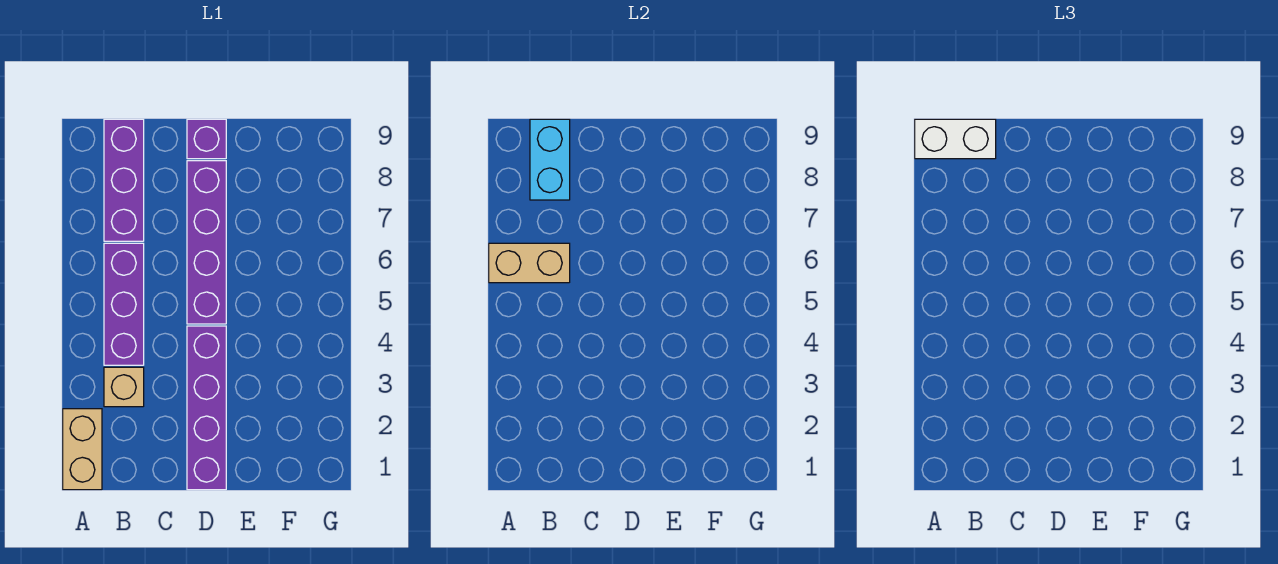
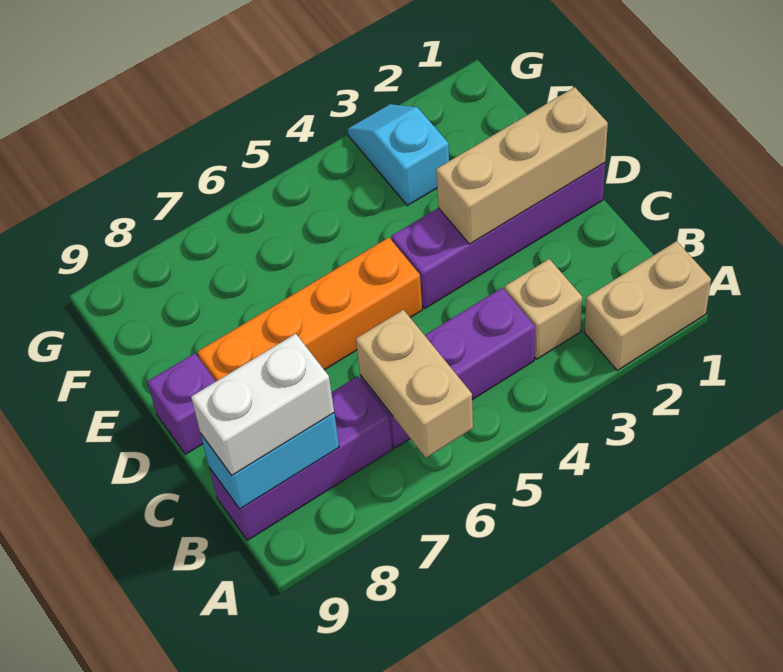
white 1x2 brick [915,119,996,159] -> white 1x2 brick turned to [191,334,334,475]
none -> tan 1x3 brick [436,87,608,244]
purple 1x4 brick [187,161,226,324] -> orange 1x4 brick [198,238,422,381]
none -> cyan 1x2 slope [348,104,449,205]

